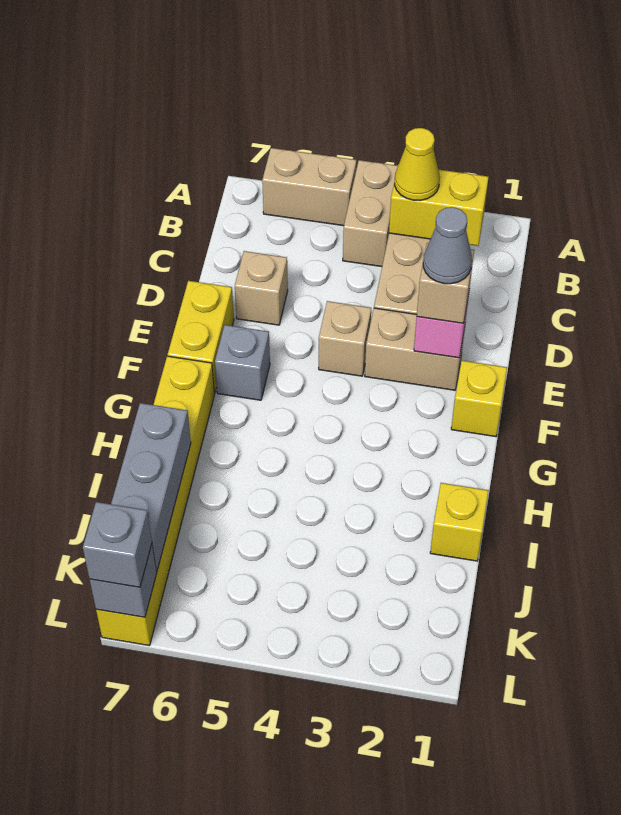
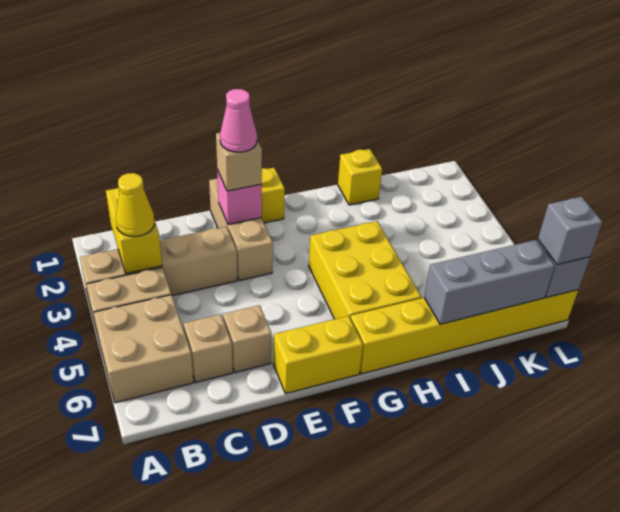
tan 1x2 brick [262,148,356,226] -> tan 2x2 brick [94,295,194,403]
tan 1x2 brick [365,308,465,390] -> tan 1x3 brick [209,178,273,281]
grey 1x1 cone [423,207,472,284] -> pink 1x1 cone [220,89,257,152]
tan 1x1 brick [319,301,371,376] -> tan 1x1 brick moved to [183,314,233,382]
grey 1x1 brick [215,325,270,400] -> none
none -> yellow 2x3 brick [309,221,421,319]

